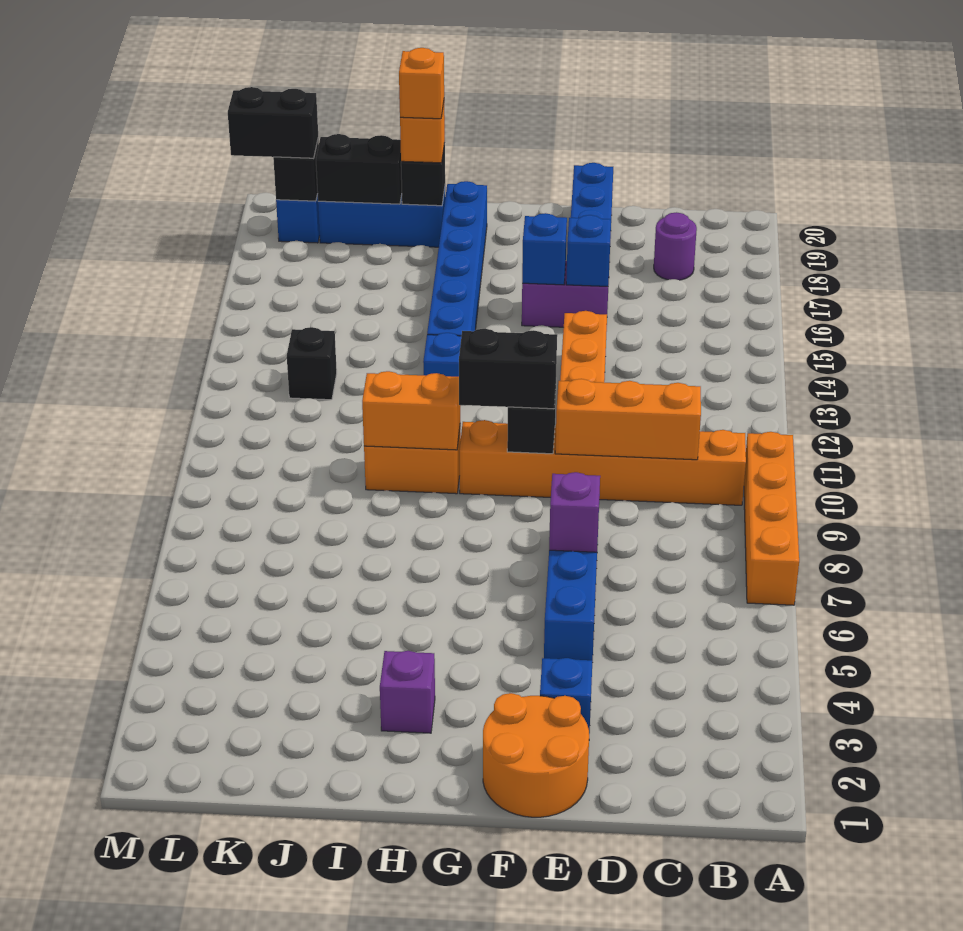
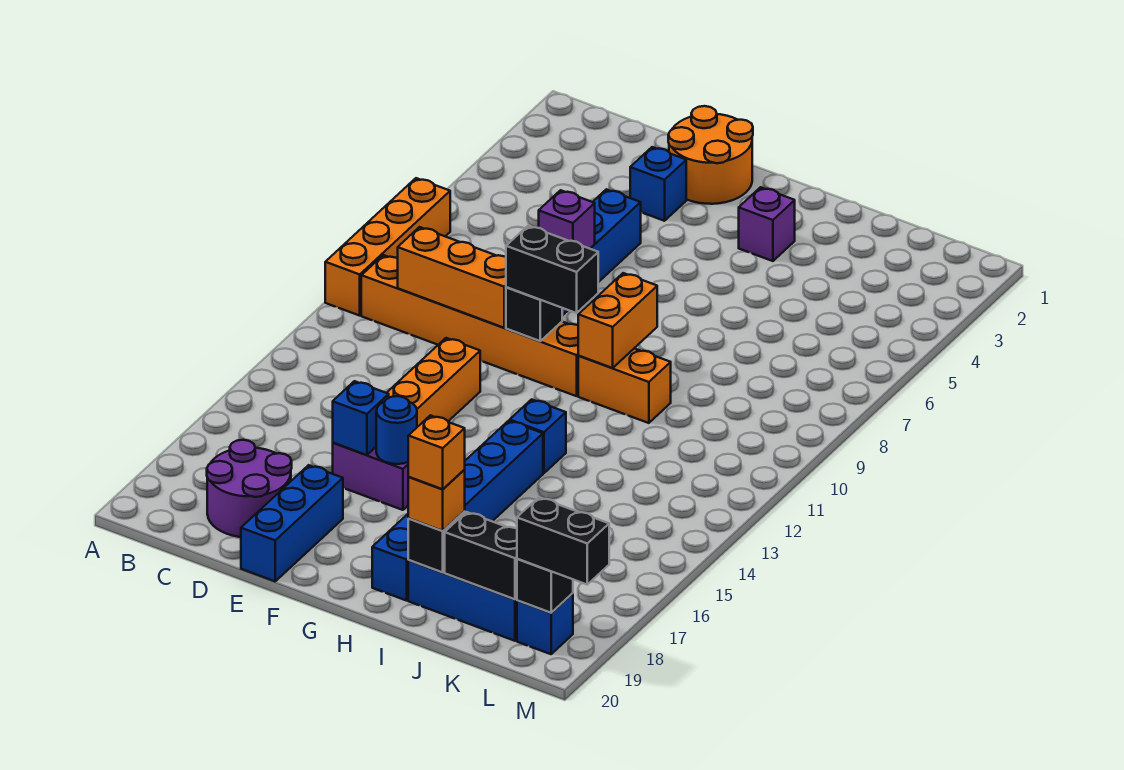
purple 1x1 round brick [654,212,697,280] -> purple 2x2 round brick [207,440,292,537]
blue 1x1 brick [522,213,567,285] -> blue 1x1 round brick [376,396,417,464]
orange 1x2 brick [362,371,460,450] -> orange 1x2 brick turned to [578,273,657,368]
black 1x1 brick [287,327,337,400] -> none

